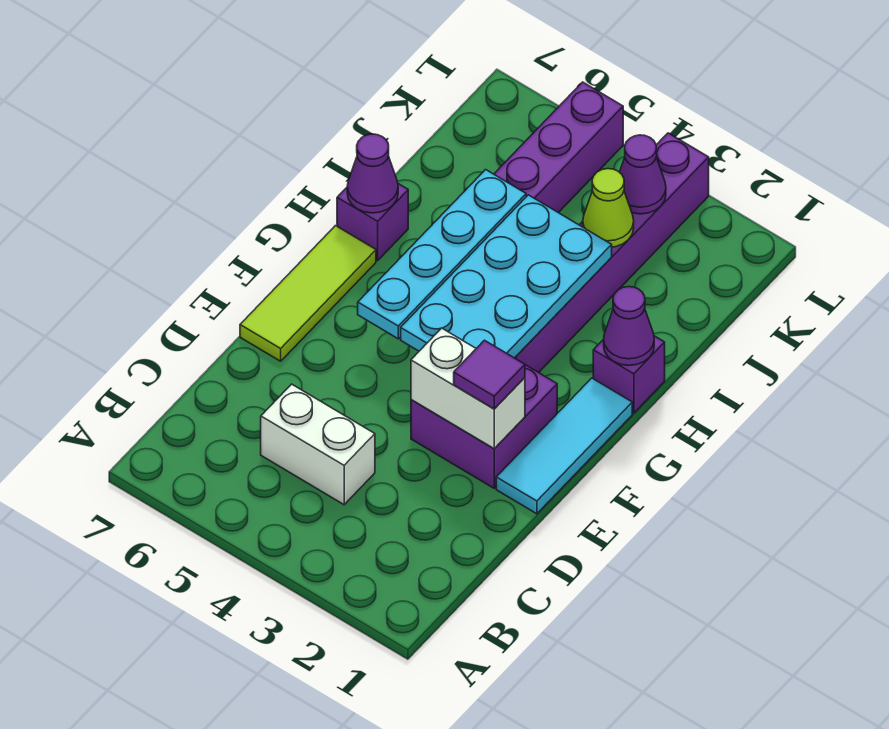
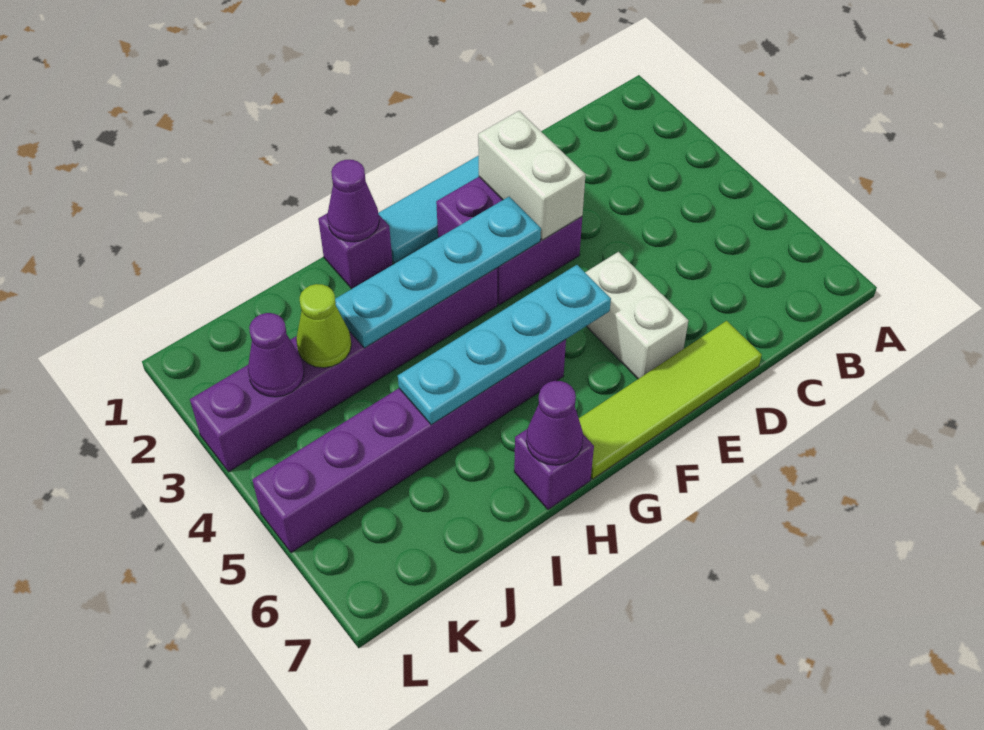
white 1x2 brick [261,384,375,505] -> white 1x2 brick moved to [585,252,688,379]
purple 1x1 tile [454,340,525,409] -> none
lime 1x3 tile [240,226,376,361] -> lime 1x4 tile [579,321,762,479]
cyan 2x4 plate [401,195,612,358] -> cyan 1x4 plate [335,197,541,348]

